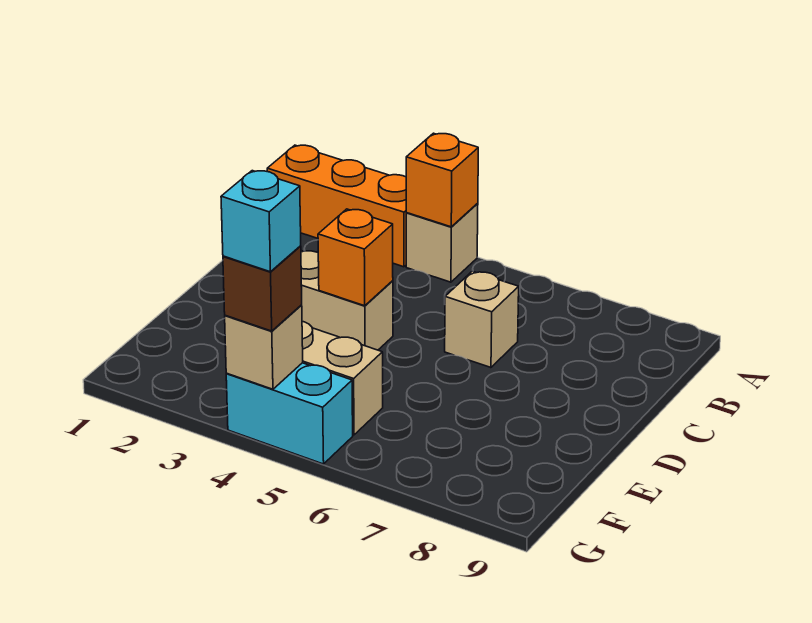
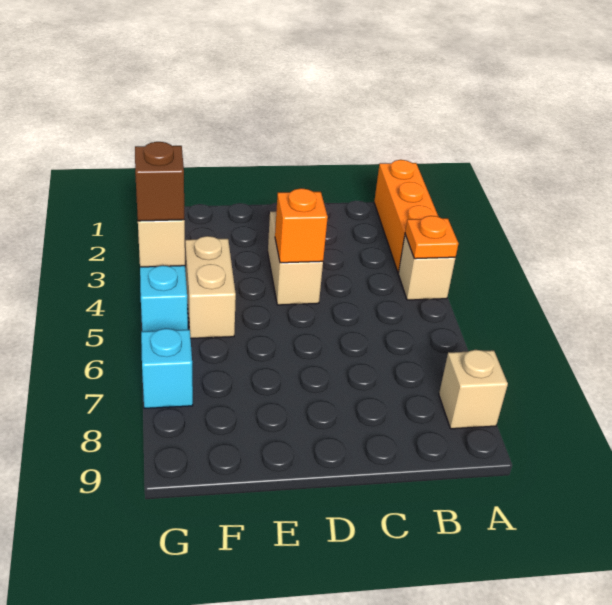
orange 1x1 brick [406,133,478,227] -> orange 1x1 plate [405,216,458,259]
tan 1x1 brick [445,271,519,368] -> tan 1x1 brick moved to [439,350,508,429]
cyan 1x1 brick [221,171,301,272] -> cyan 1x1 brick moved to [141,328,193,408]

